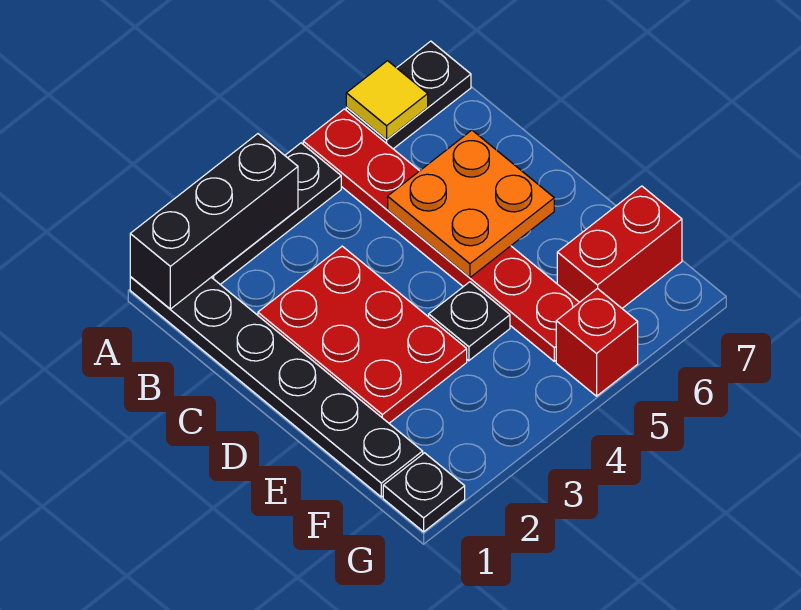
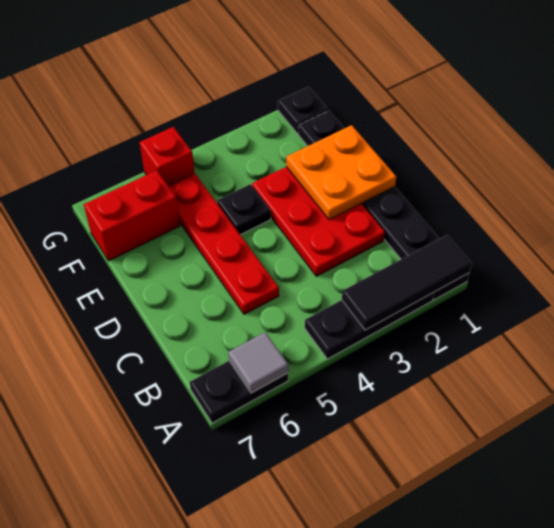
black 1x3 brick [130,134,298,309] -> black 1x3 tile [342,235,472,330]
red 1x6 plate [303,109,579,361] -> red 1x4 plate [169,174,279,314]
yellow 1x1 tile [346,61,428,139] -> grey 1x1 tile [228,332,288,393]
orange 2x2 plate [388,130,554,278] -> orange 2x2 plate moved to [286,125,396,220]

